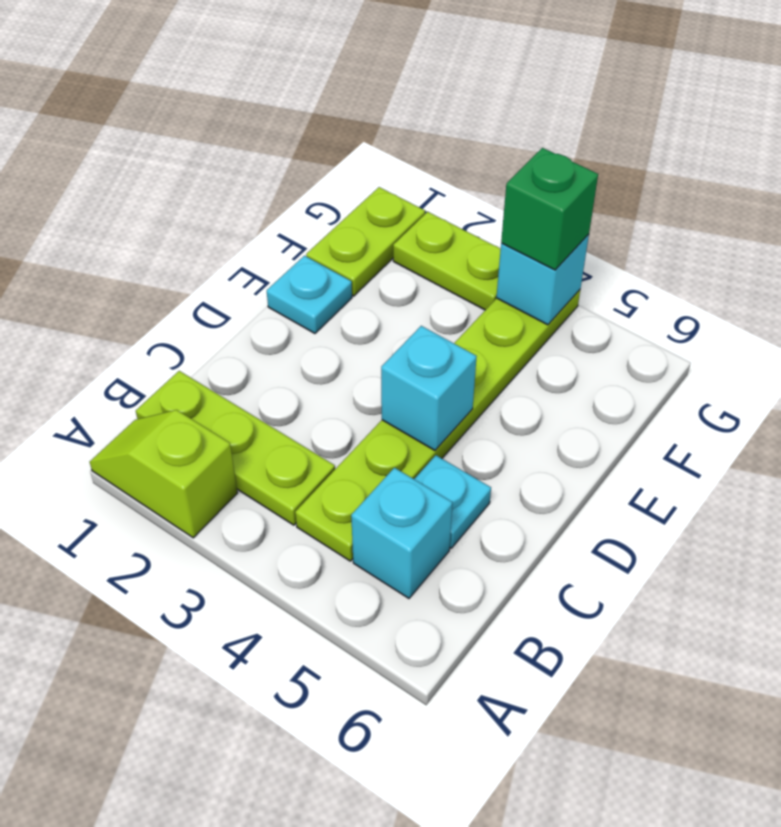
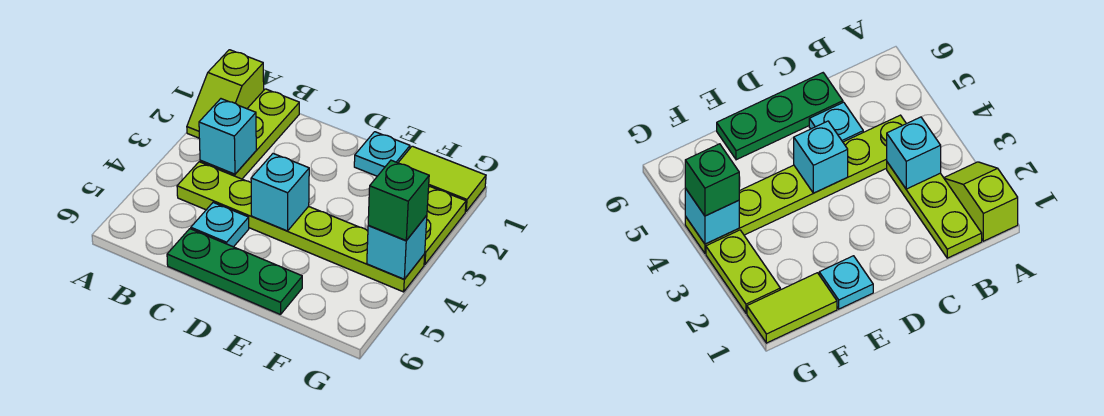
lime 1x2 slope [90,410,237,538] -> lime 1x2 slope turned to [187,50,264,138]
cyan 1x1 brick [351,468,452,598] -> cyan 1x1 brick moved to [199,99,256,174]
none -> green 1x3 plate [167,229,302,315]
lime 1x2 plate [306,187,425,296] -> lime 1x2 tile [398,146,486,211]

